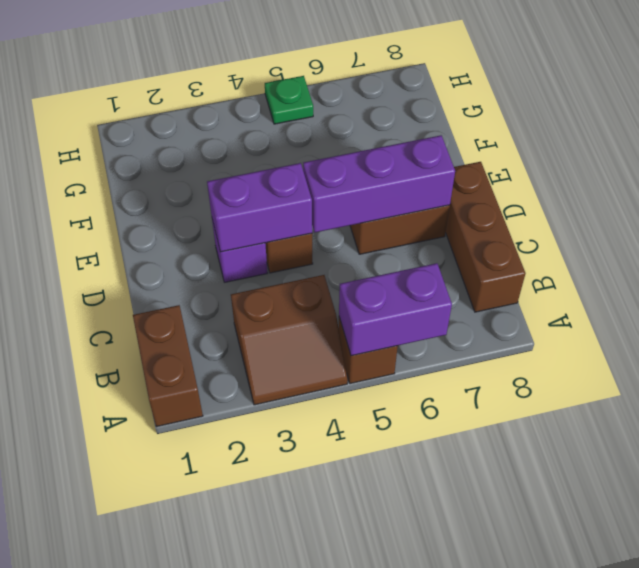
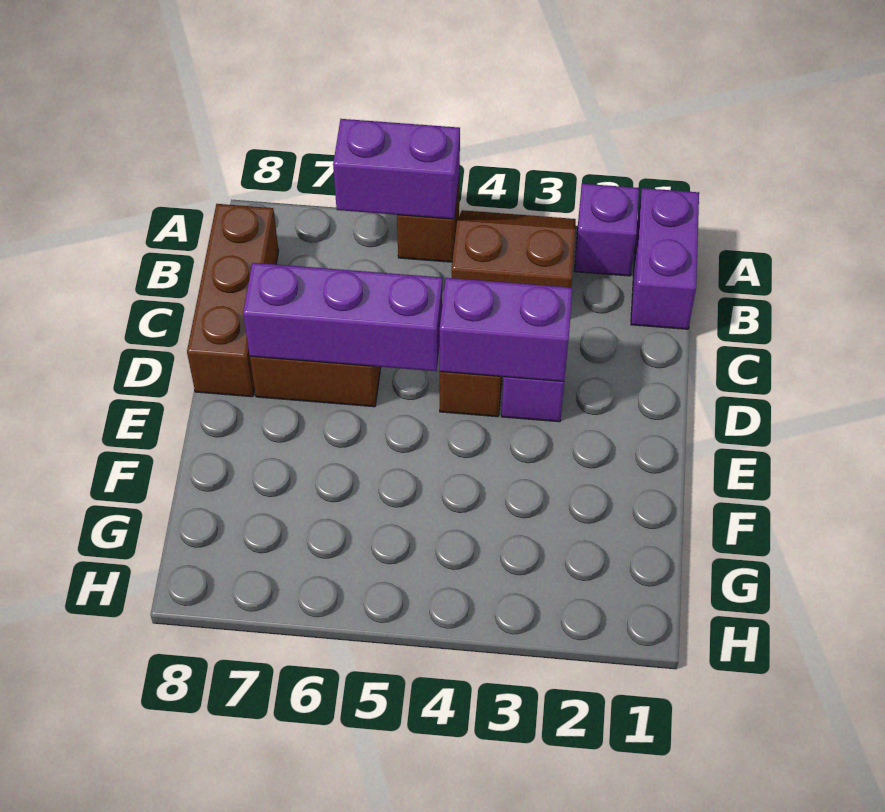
brown 1x2 brick [133,305,203,427] -> purple 1x2 brick [631,188,699,329]
none -> purple 1x1 brick [574,184,639,276]
green 1x1 plate [265,76,313,124] -> none

